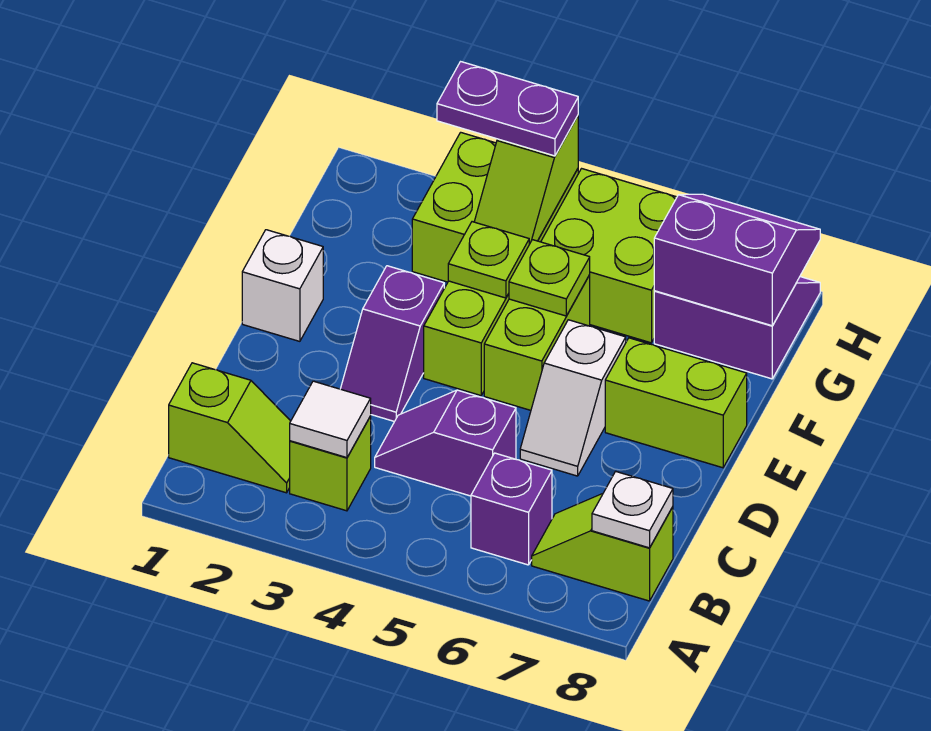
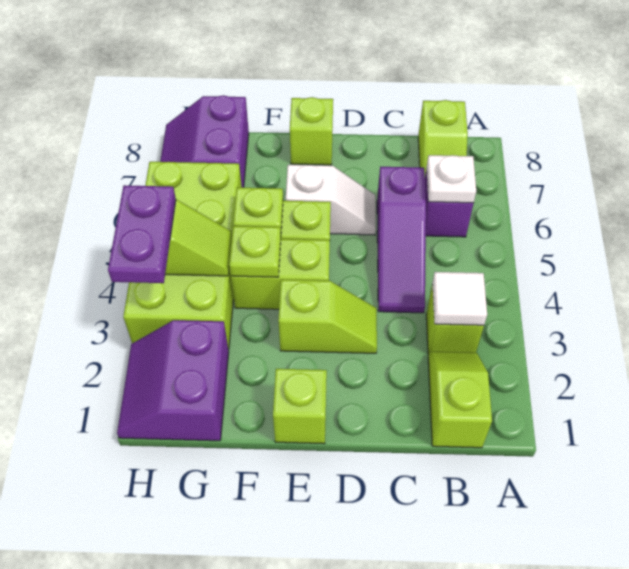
white 1x1 plate [592,471,673,548] -> white 1x1 plate moved to [427,155,476,203]
purple 1x2 slope [375,390,516,496] -> purple 1x3 slope [377,167,426,313]
purple 1x2 slope [341,266,444,421] -> lime 1x2 slope [278,280,377,353]
white 1x1 brick [242,230,323,341] -> lime 1x1 brick [273,369,327,444]
lime 1x2 brick [605,338,747,468] -> lime 1x1 brick [290,97,333,165]
purple 2x2 slope [654,194,820,326] -> purple 2x2 slope moved to [117,320,229,441]

